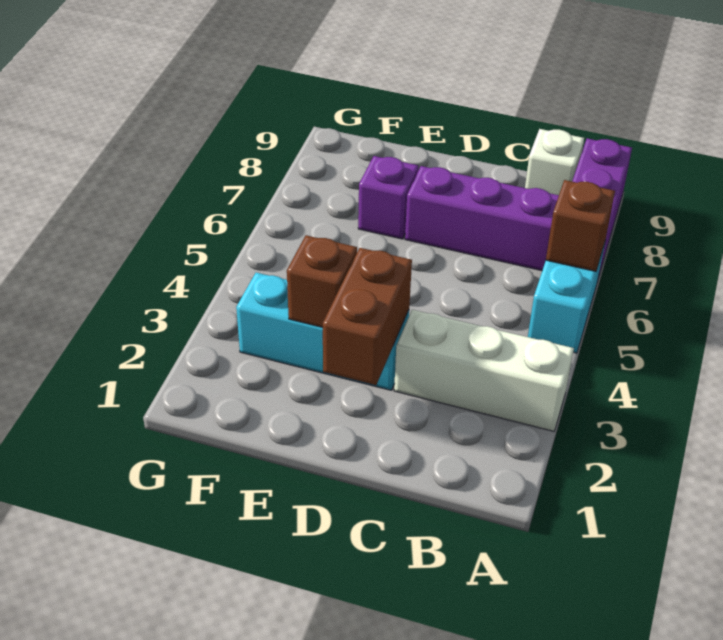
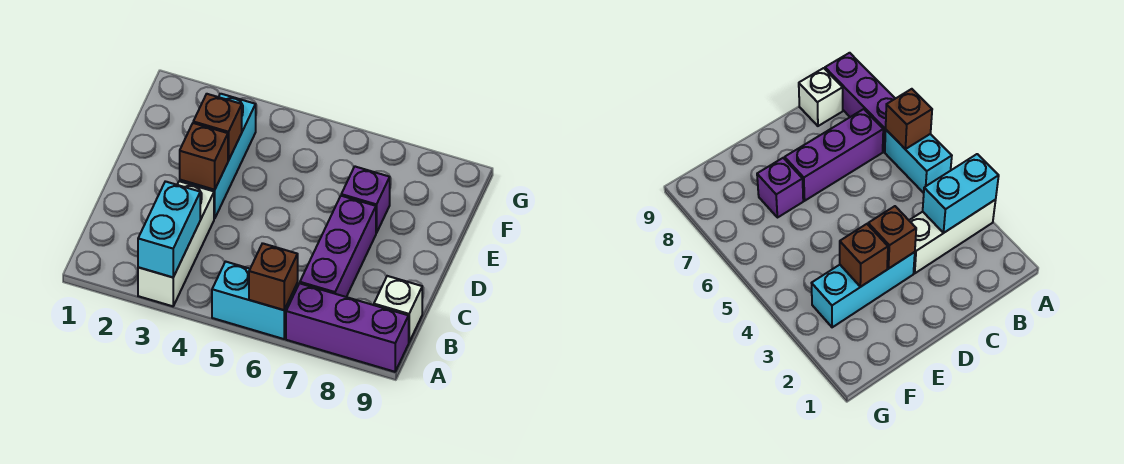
none -> cyan 1x2 brick [138,181,200,277]
brown 1x2 brick [323,248,412,385] -> brown 1x1 brick [180,123,228,190]

